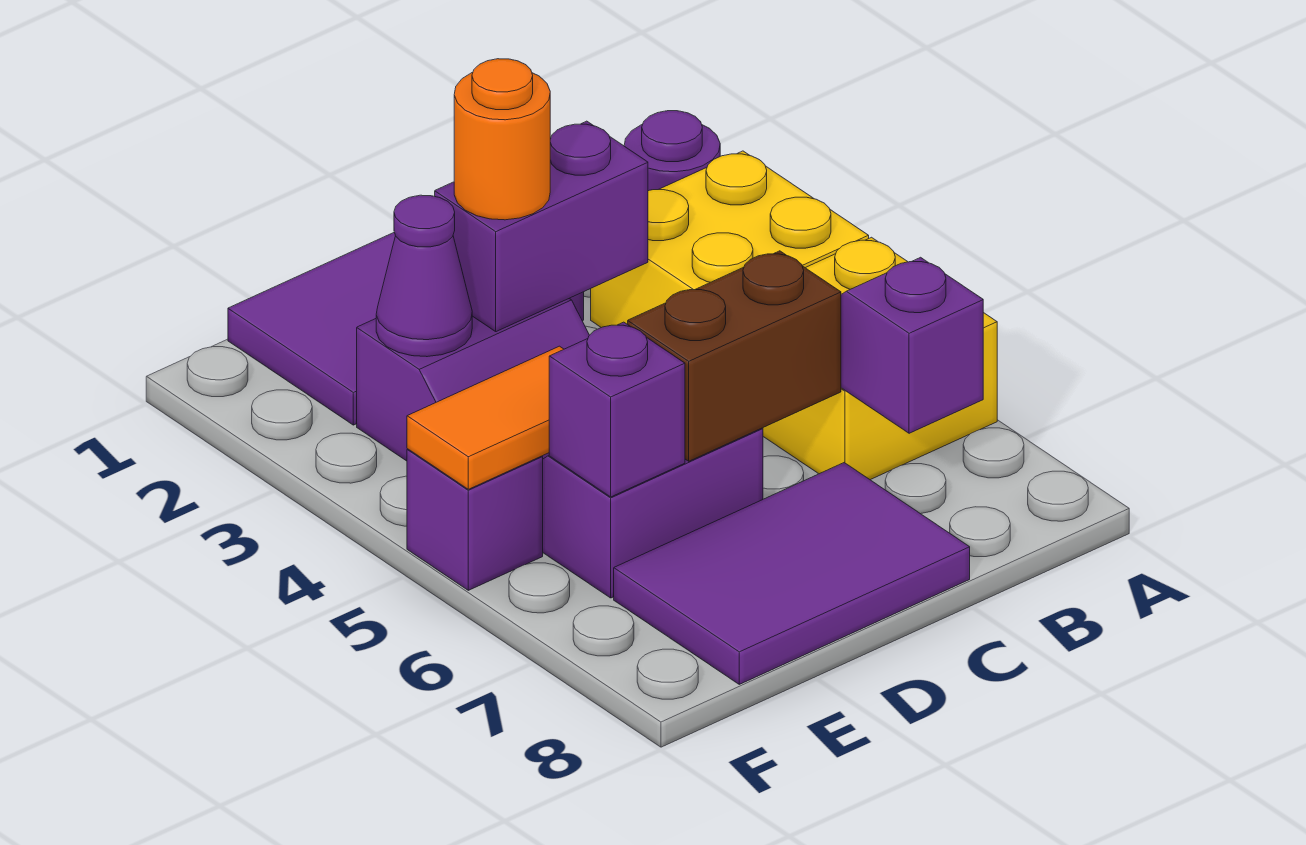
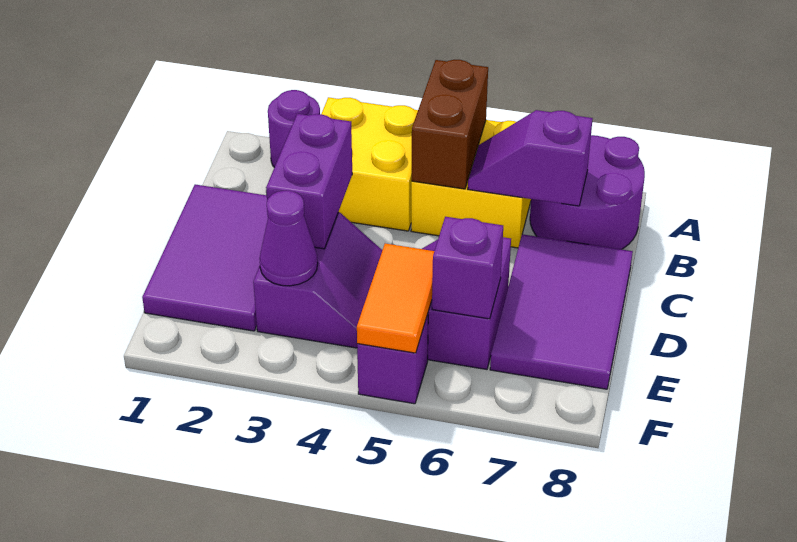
none -> purple 2x2 round brick [530,135,645,249]
brown 1x2 brick [628,251,841,461] -> brown 1x2 brick moved to [412,60,488,189]
orange 1x1 round brick [454,59,550,220] -> none

